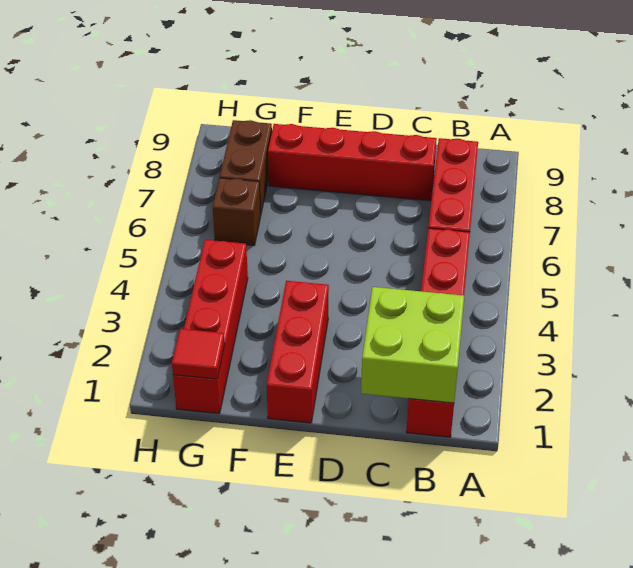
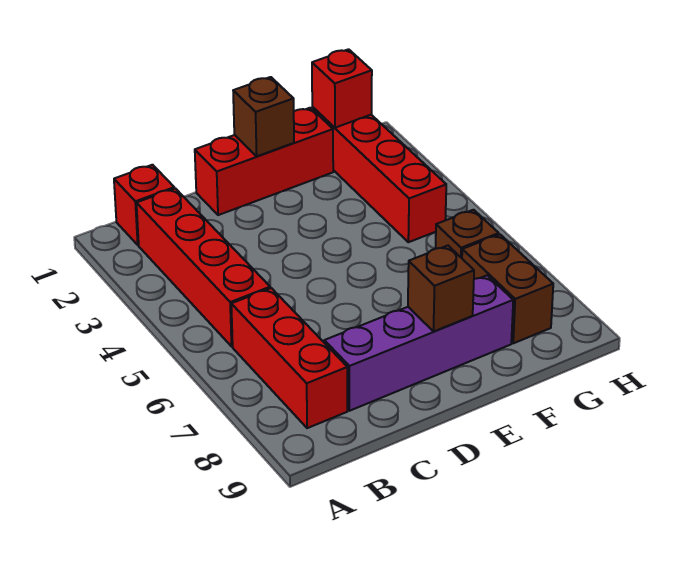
lime 2x2 brick [361,287,464,403] -> none
red 1x4 brick [268,124,437,201] -> purple 1x4 brick [324,275,513,411]
red 1x3 brick [267,281,329,423] -> red 1x3 brick turned to [195,108,333,215]
none -> brown 1x1 brick [233,77,294,156]
none -> brown 1x1 brick [408,246,474,332]
red 1x1 tile [172,329,225,379] -> red 1x1 brick [312,49,372,128]

